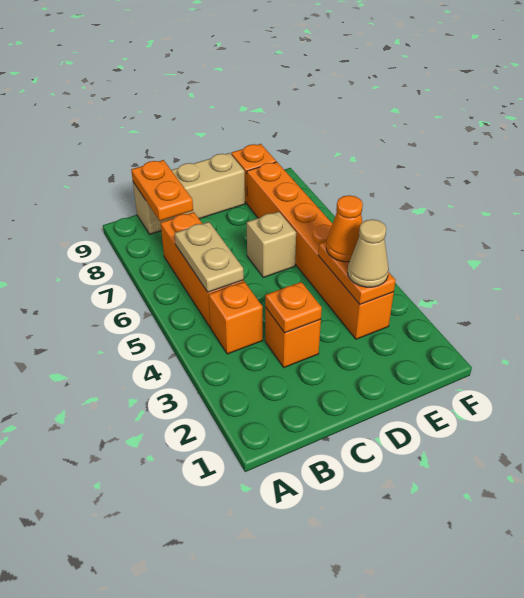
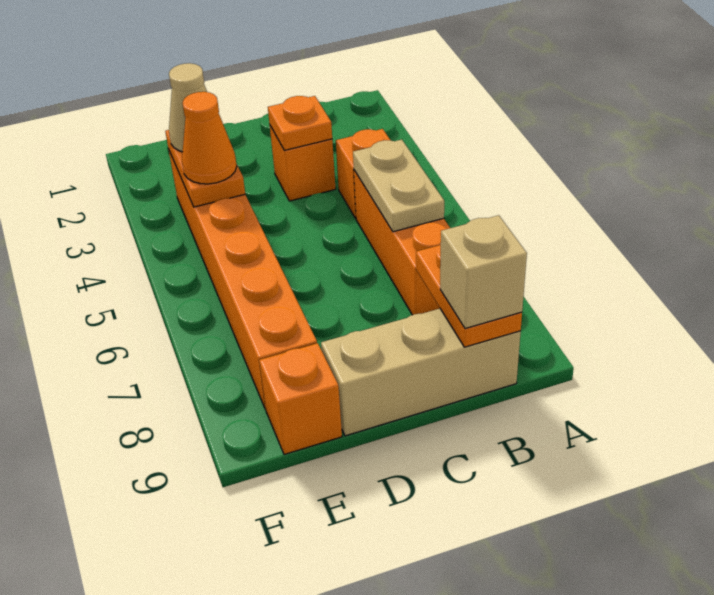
tan 1x1 brick [247,212,296,277] -> tan 1x1 brick moved to [440,215,527,329]

